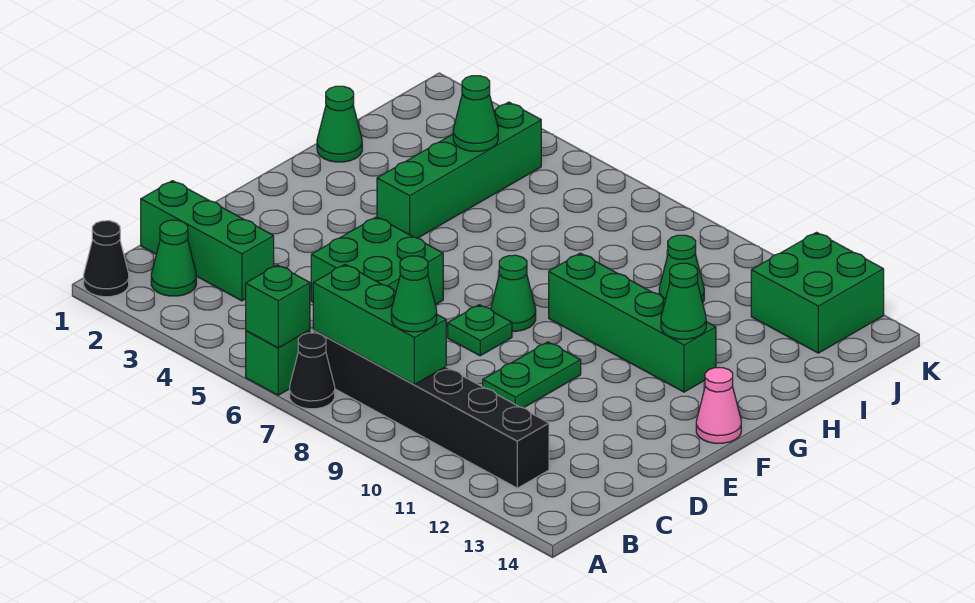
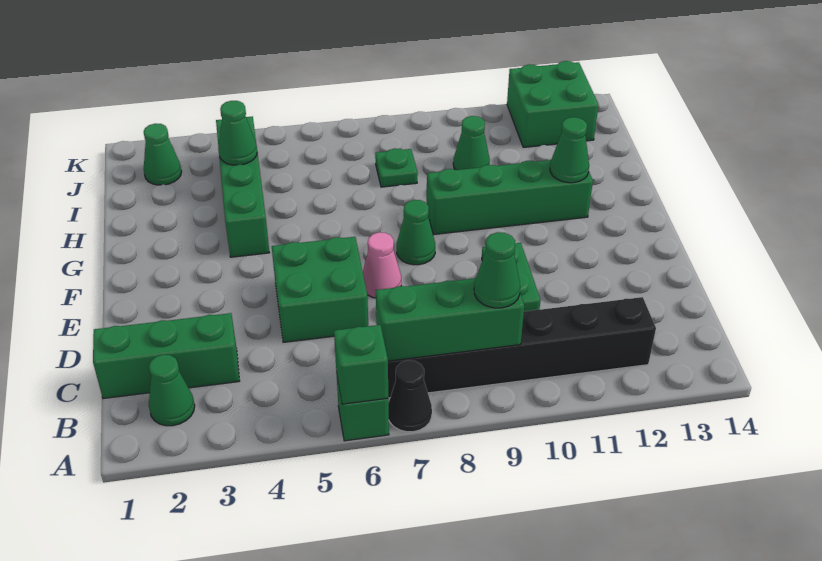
black 1x1 cone [84,221,129,297] -> none
green 1x1 plate [448,305,512,356] -> green 1x1 plate moved to [375,148,418,187]
pink 1x1 cone [696,368,741,443] -> pink 1x1 cone moved to [363,232,401,298]
green 1x1 cone [317,86,362,162] -> green 1x1 cone moved to [144,123,182,185]

